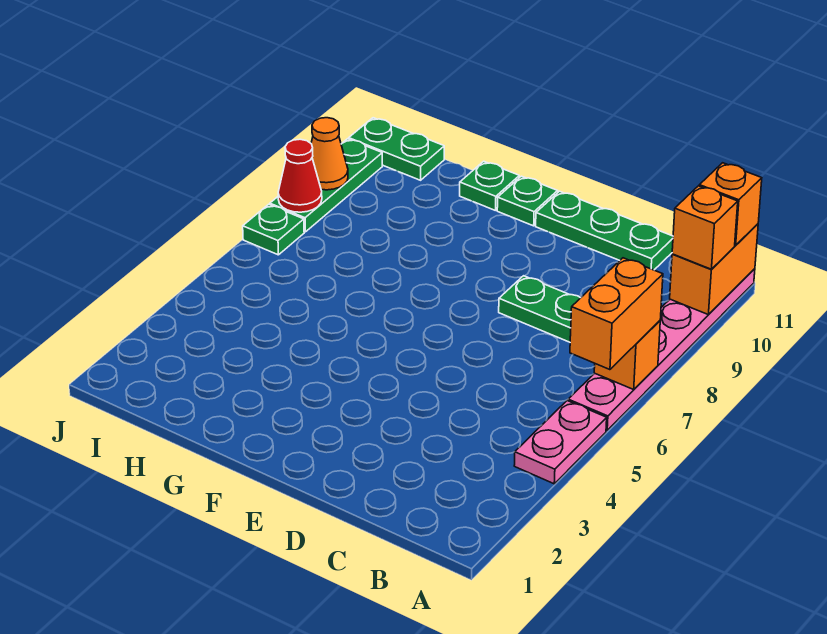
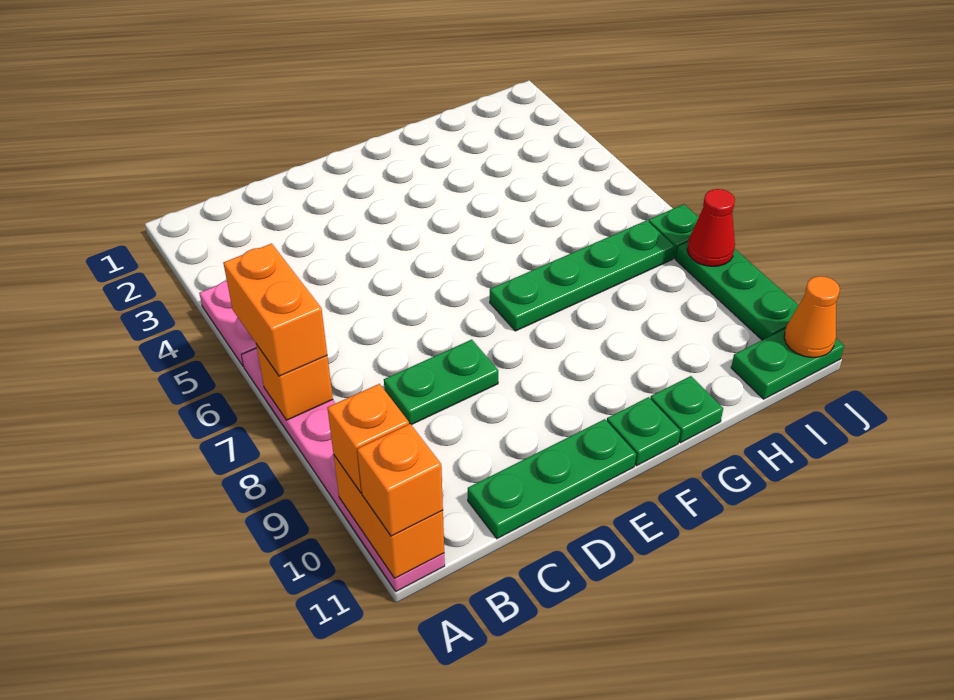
none -> green 1x4 plate [490,220,675,331]
orange 1x1 cone [311,118,348,190] -> orange 1x1 cone moved to [784,276,840,357]

